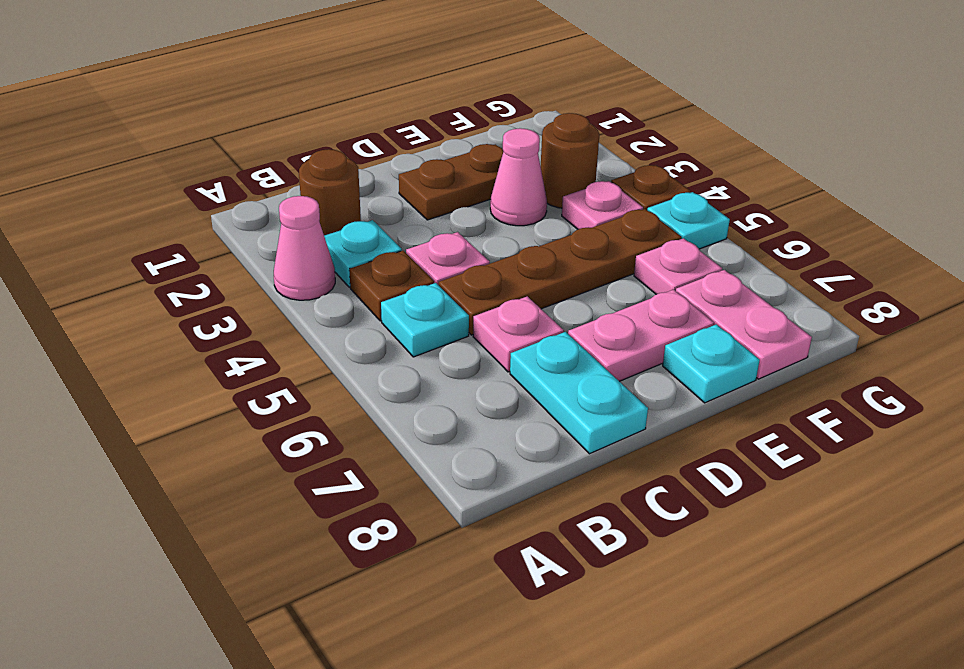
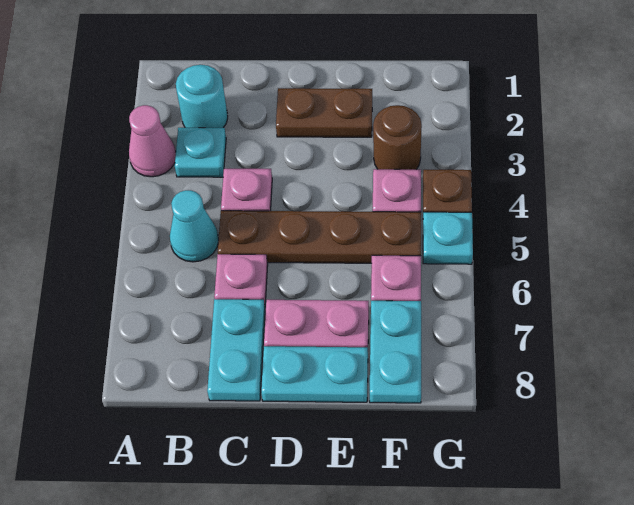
brown 1x1 round brick [299,149,361,236] -> cyan 1x1 round brick [176,65,228,128]
brown 1x1 plate [349,251,434,321] -> none
cyan 1x1 plate [381,283,469,357] -> cyan 1x1 cone [170,190,219,262]
pink 1x1 cone [490,128,547,226] -> none
cyan 1x1 plate [663,324,760,403] -> cyan 1x2 plate [261,346,368,402]
pink 1x2 plate [676,270,812,379] -> cyan 1x2 plate [370,301,421,403]

